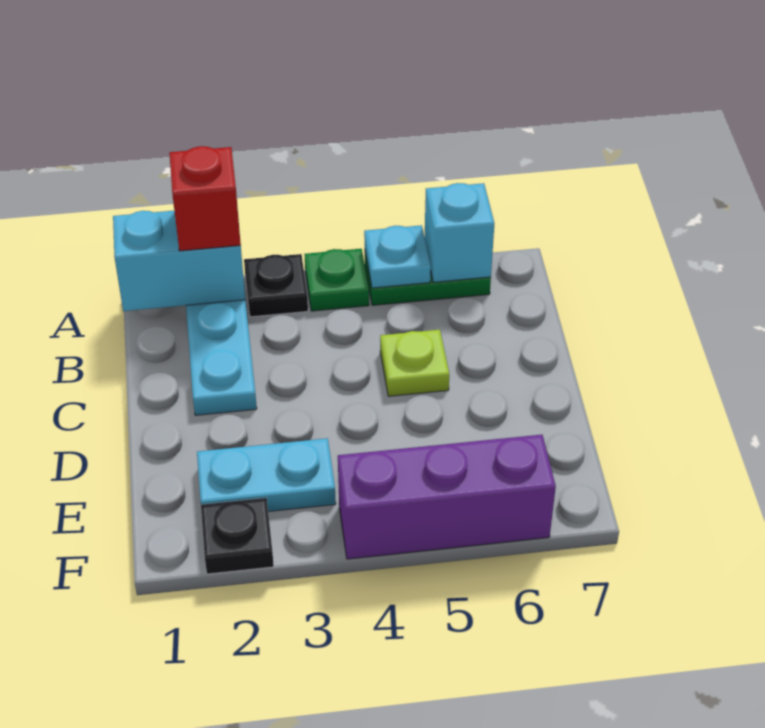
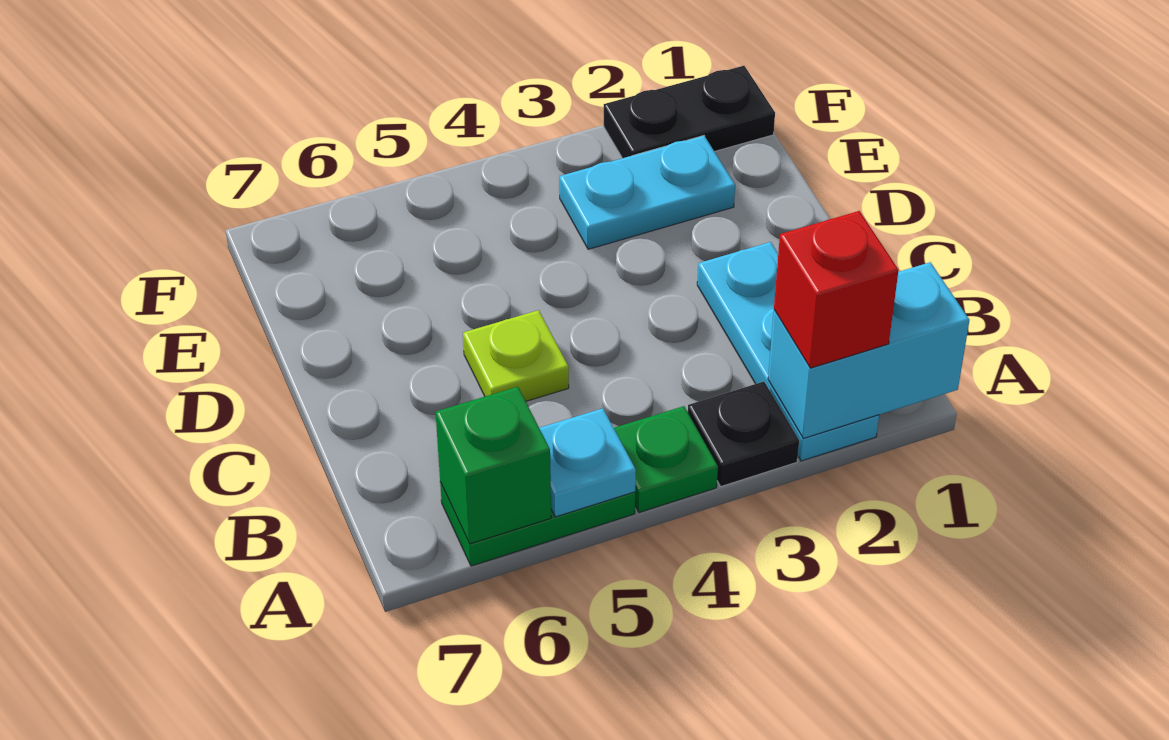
cyan 1x1 brick [425,183,494,282] -> green 1x1 brick [435,387,551,544]
black 1x1 plate [201,498,274,574] -> black 1x2 plate [604,66,775,158]
purple 1x3 brick [338,435,556,559] -> none

